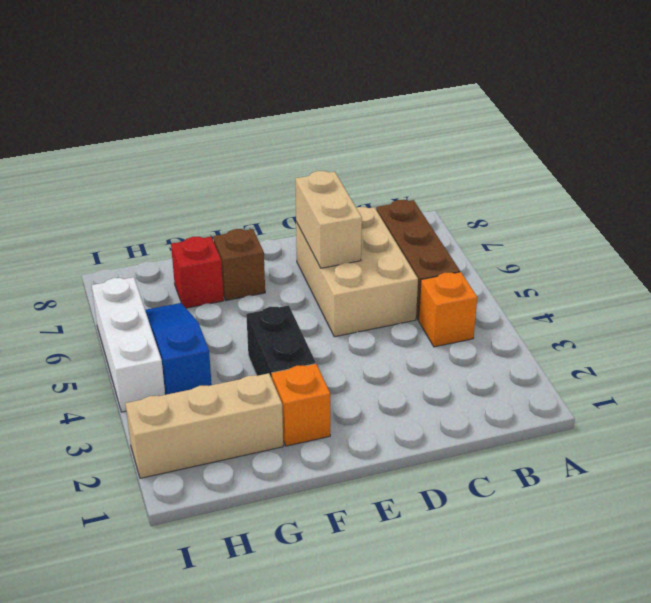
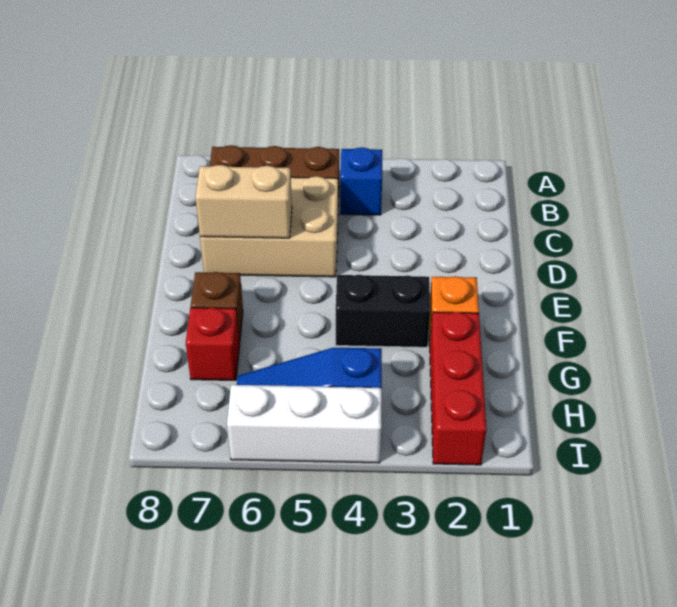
orange 1x1 brick [419,272,477,347] -> blue 1x1 brick [340,147,382,215]
tan 1x3 brick [125,373,283,478] -> red 1x3 brick [430,312,486,465]

